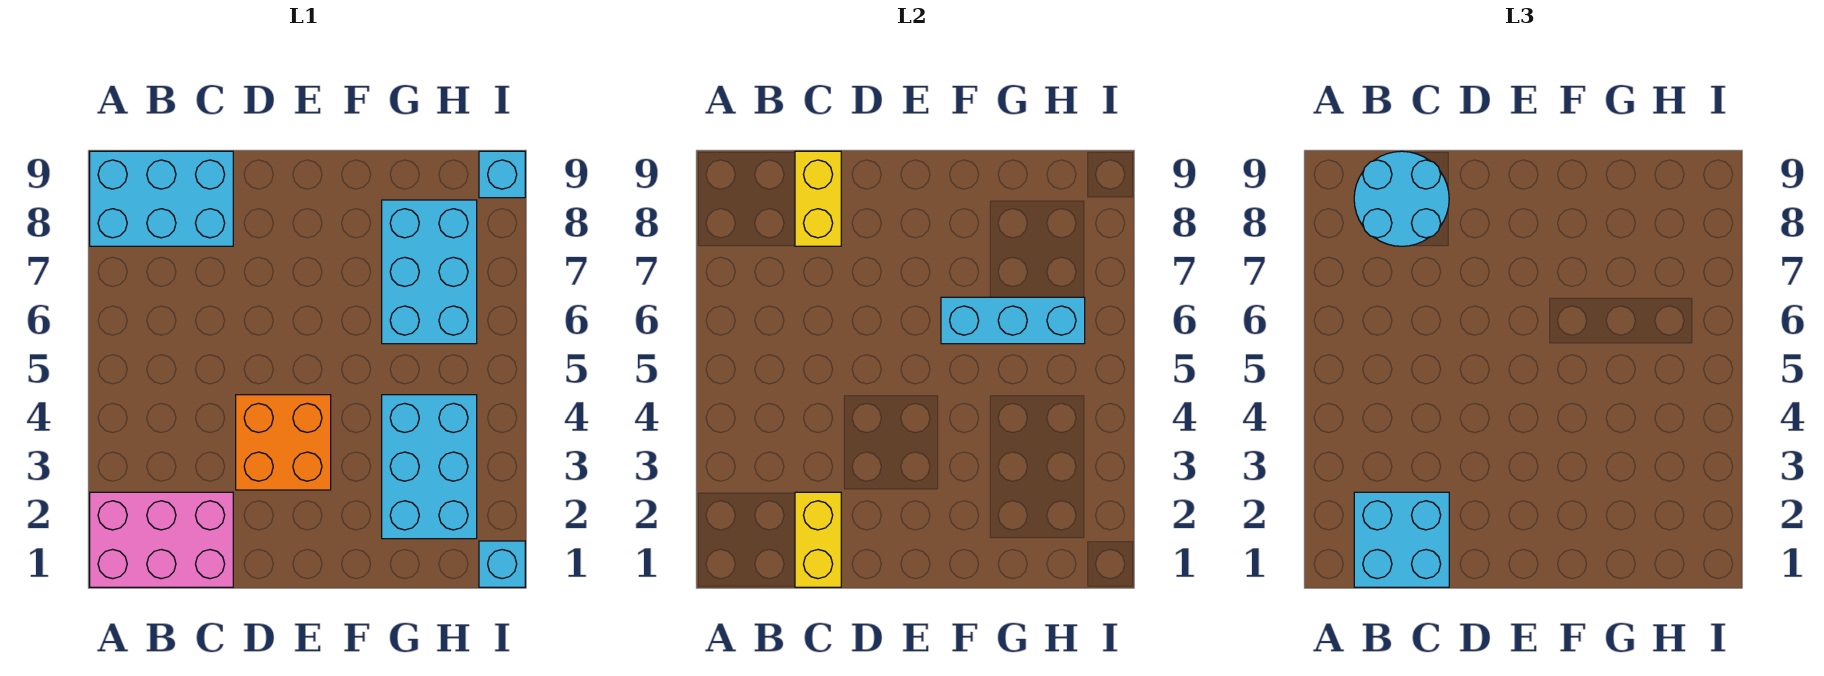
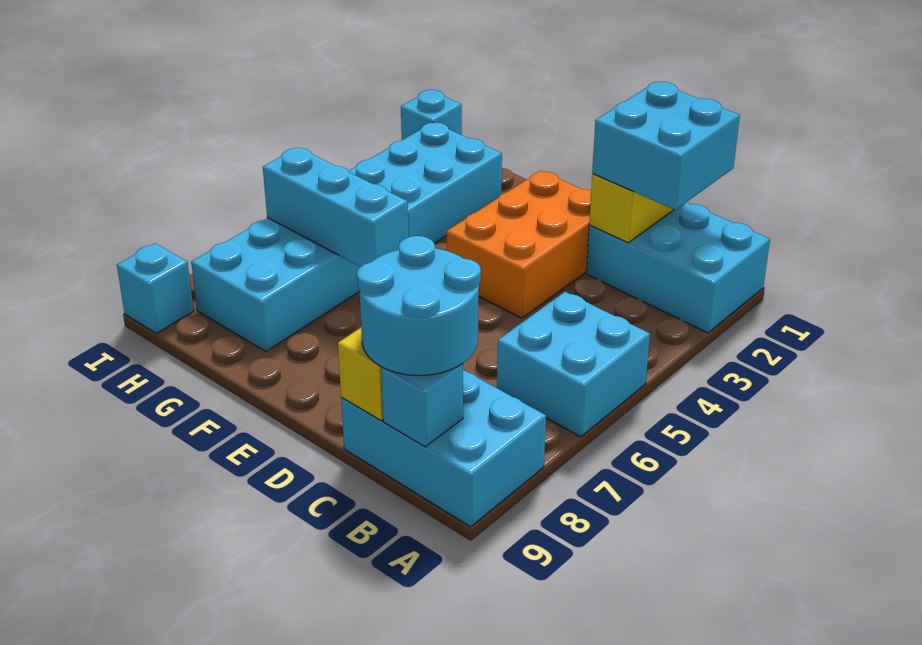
pink 2x3 brick [90,492,233,587] -> cyan 2x3 brick [586,202,770,333]
none -> cyan 2x2 brick [497,292,650,437]
none -> cyan 1x1 brick [381,364,463,447]
orange 2x2 brick [236,395,331,490] -> orange 2x3 brick [447,171,591,318]

